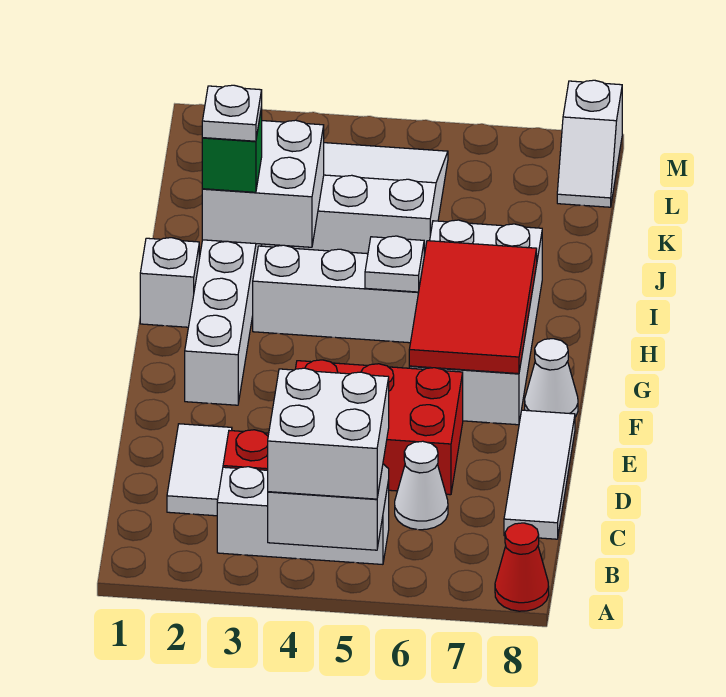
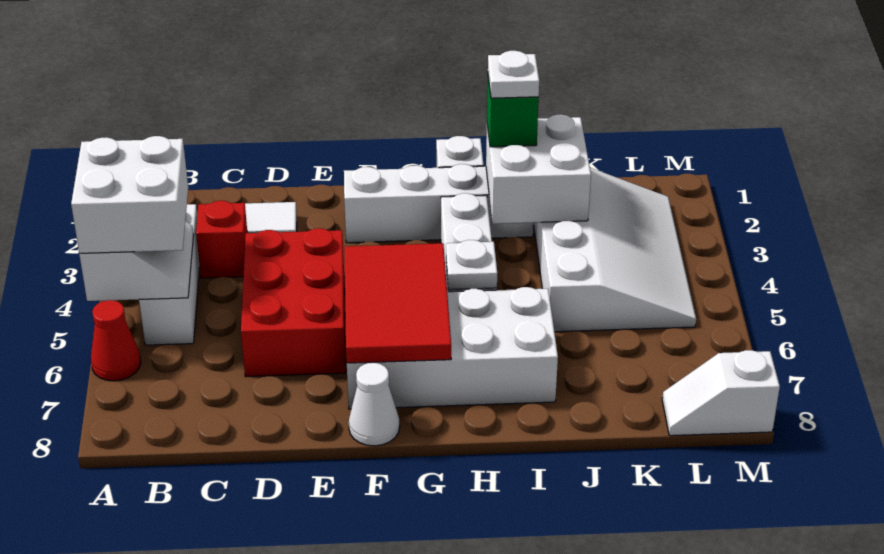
red 1x1 cone [495,523,549,611] -> red 1x1 cone moved to [91,300,141,381]
white 1x1 cone [395,441,448,530] -> none
white 1x3 tile [504,410,575,539] -> none
red 2x3 tile [409,241,537,374] -> red 2x3 tile turned to [344,243,451,363]

